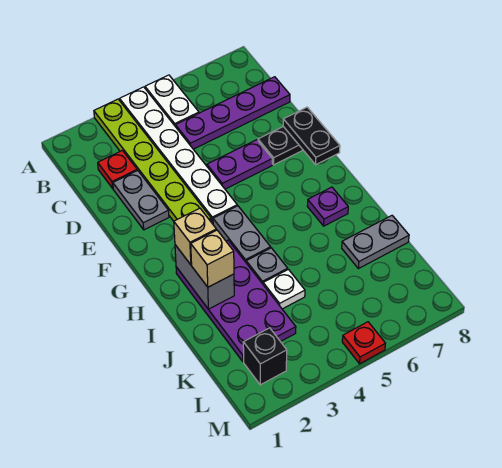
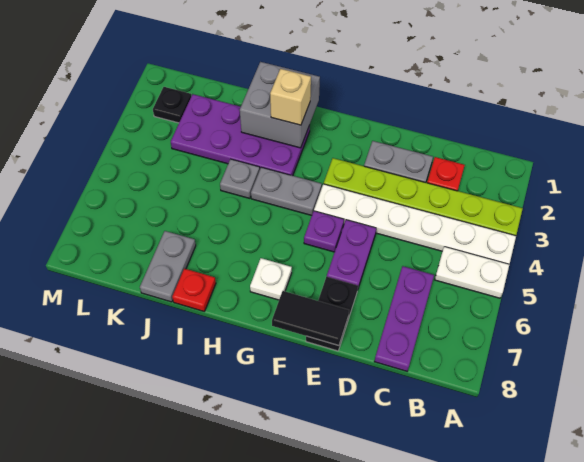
purple 1x4 plate [176,77,290,149] -> purple 1x3 plate [374,266,434,371]
black 1x2 plate [283,107,340,165] -> black 1x2 tile [272,291,349,346]
grey 1x2 brick [175,245,234,309] -> grey 2x2 brick [240,62,320,148]
purple 1x1 plate [307,187,348,226] -> purple 1x1 plate moved to [304,211,344,252]
tan 1x1 brick [191,230,234,287] -> none
white 1x1 plate [263,269,305,309] -> white 1x1 plate moved to [250,258,292,300]
black 1x1 brick [243,328,287,385] -> black 1x1 plate [153,87,191,123]
red 1x1 plate [342,322,386,364] -> red 1x1 plate moved to [172,269,216,311]

